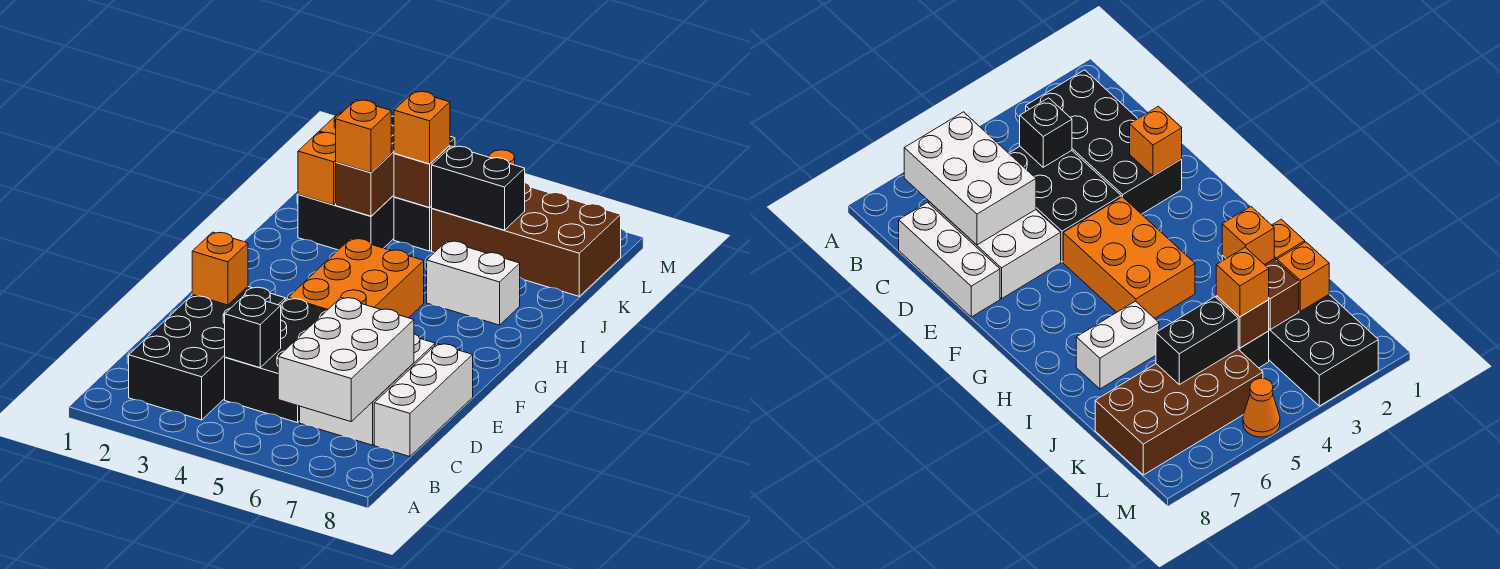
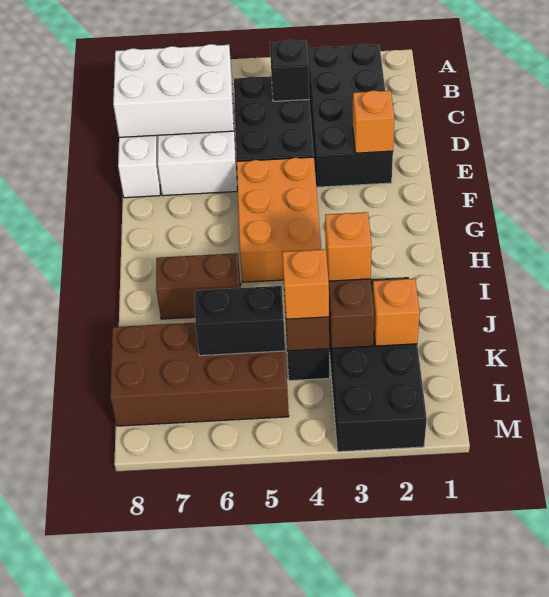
white 2x3 brick [278,298,414,422] -> white 2x3 brick turned to [113,44,234,137]
white 1x2 brick [427,241,520,325] -> brown 1x2 brick [156,253,241,319]
orange 1x1 brick [298,132,336,205] -> none
orange 1x1 cone [1243,378,1280,437] -> none

